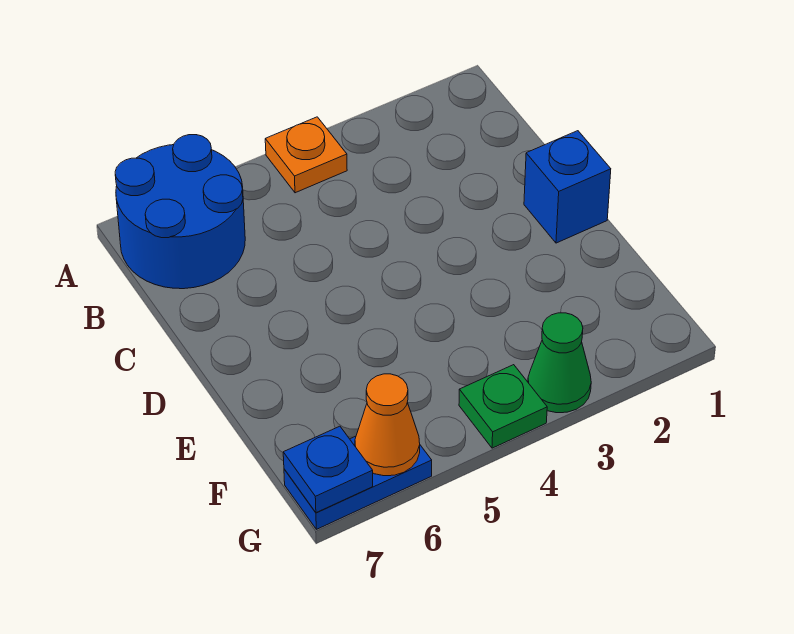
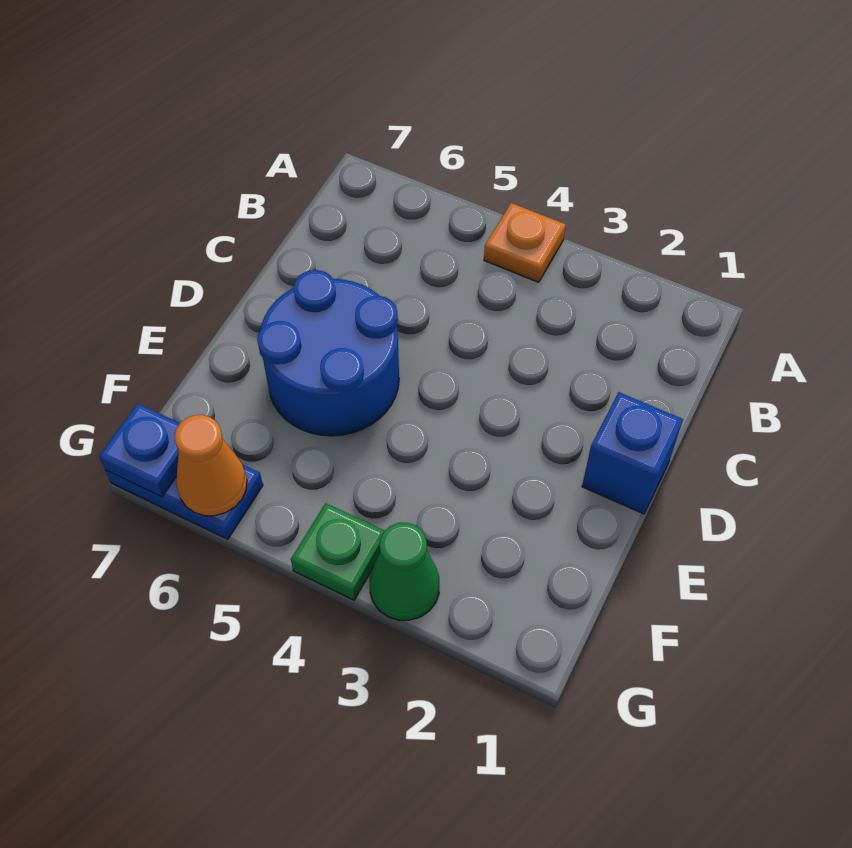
blue 2x2 round brick [115,135,245,289] -> blue 2x2 round brick moved to [257,270,399,436]

